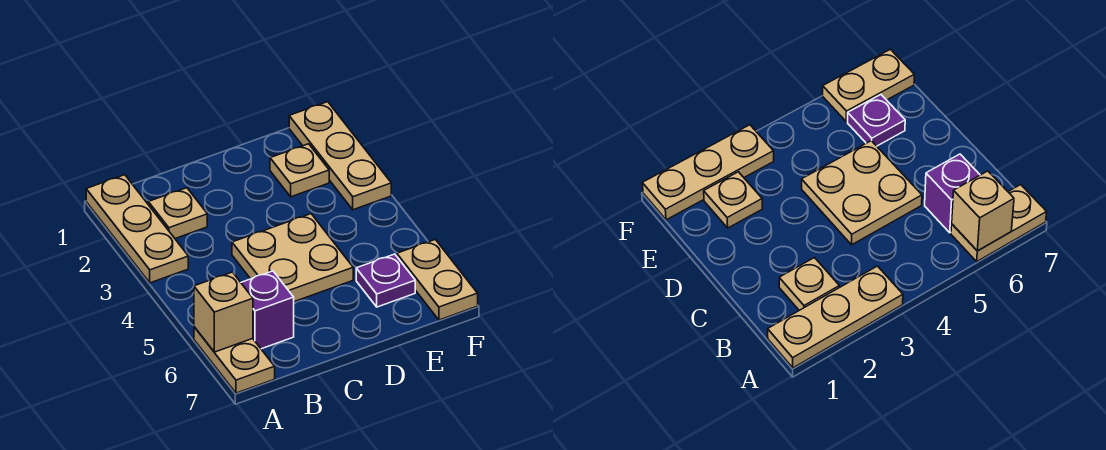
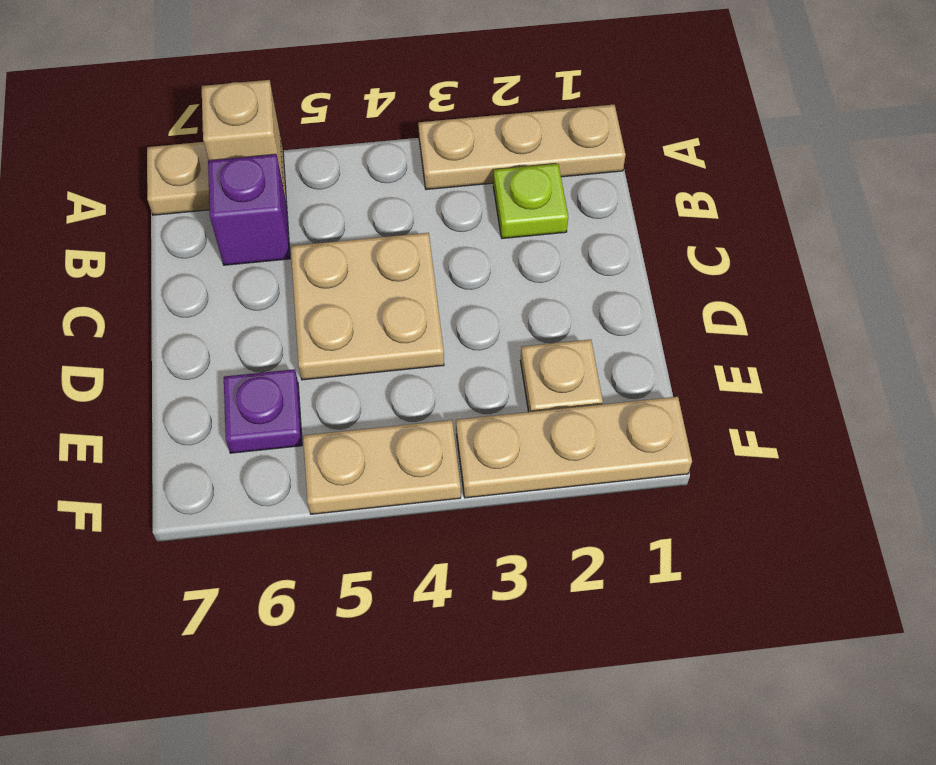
tan 1x1 plate [148,188,207,238] -> lime 1x1 plate [493,164,568,239]
tan 1x2 plate [397,240,478,320] -> tan 1x2 plate moved to [303,420,461,514]

